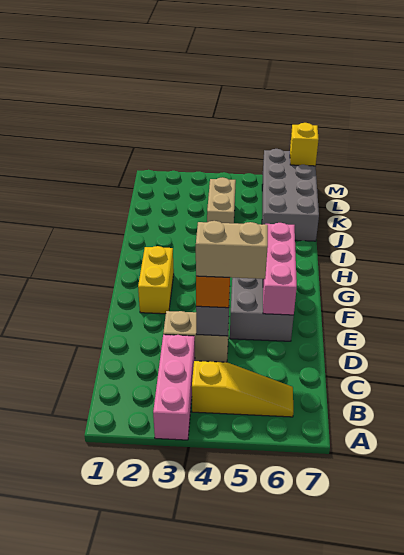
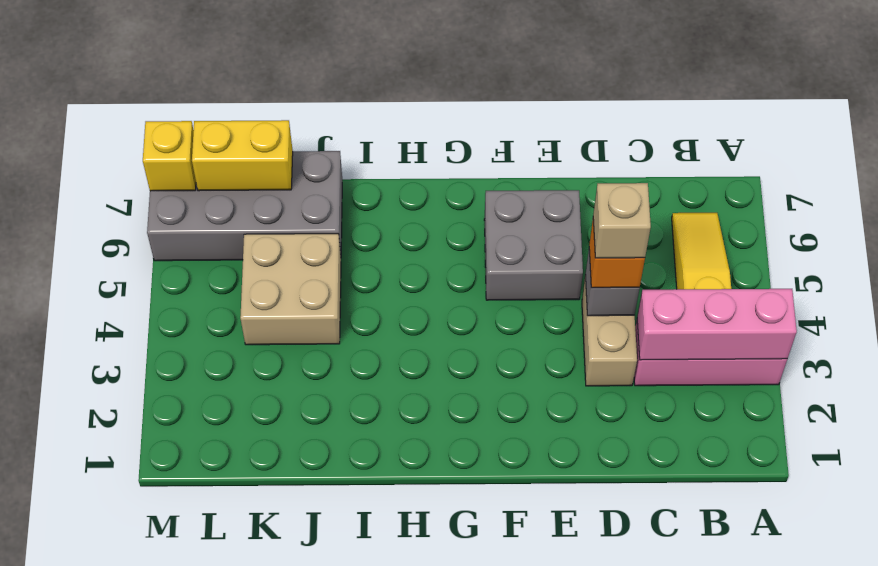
tan 1x2 brick [196,221,268,279] -> tan 1x1 brick [593,183,651,258]
pink 1x3 brick [263,223,297,315] -> pink 1x3 brick moved to [637,289,797,360]
yellow 1x2 brick [138,246,174,314] -> yellow 1x2 brick moved to [192,120,293,191]
tan 1x2 brick [207,177,236,223] -> tan 2x2 brick [240,234,341,345]

